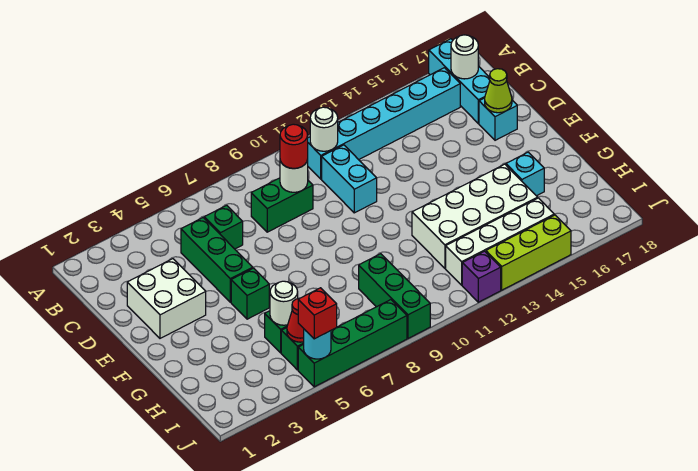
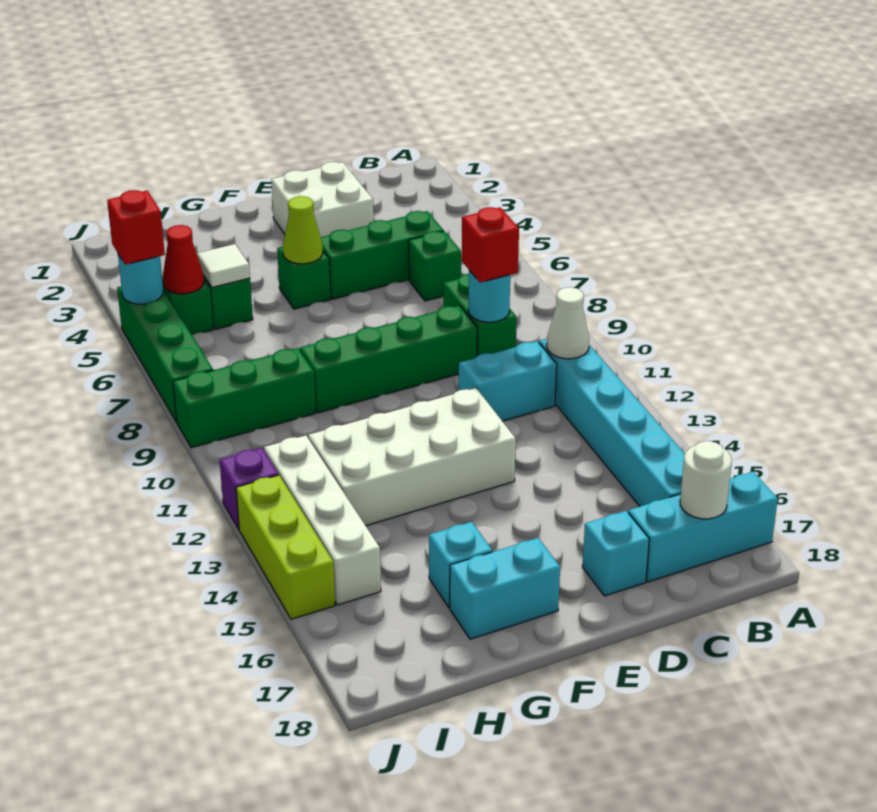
white 1x1 round brick [310,107,338,151] -> white 1x1 cone [547,287,589,359]
white 1x1 round brick [280,160,308,192] -> cyan 1x1 round brick [468,270,510,322]
red 1x1 round brick [280,124,308,168] -> red 1x1 brick [462,207,519,282]
none -> green 1x4 brick [300,306,477,413]
lime 1x1 cone [485,69,512,113] -> lime 1x1 cone moved to [283,196,323,264]
none -> cyan 1x2 brick [450,538,560,639]
white 2x4 brick [412,164,538,268] -> white 2x4 brick turned to [308,388,516,526]
white 1x1 round brick [270,281,298,325] -> white 1x1 tile [197,244,250,287]

